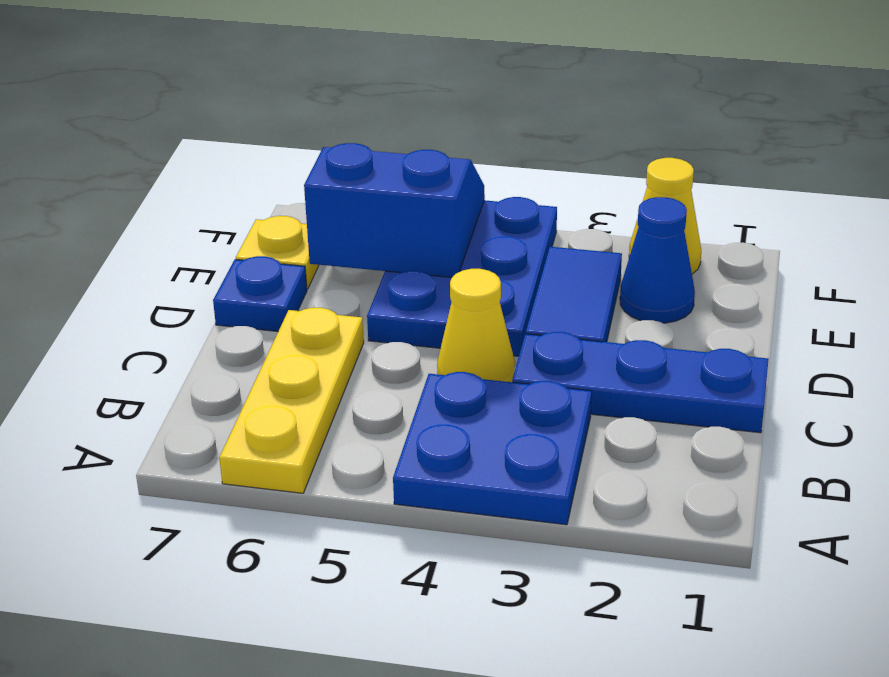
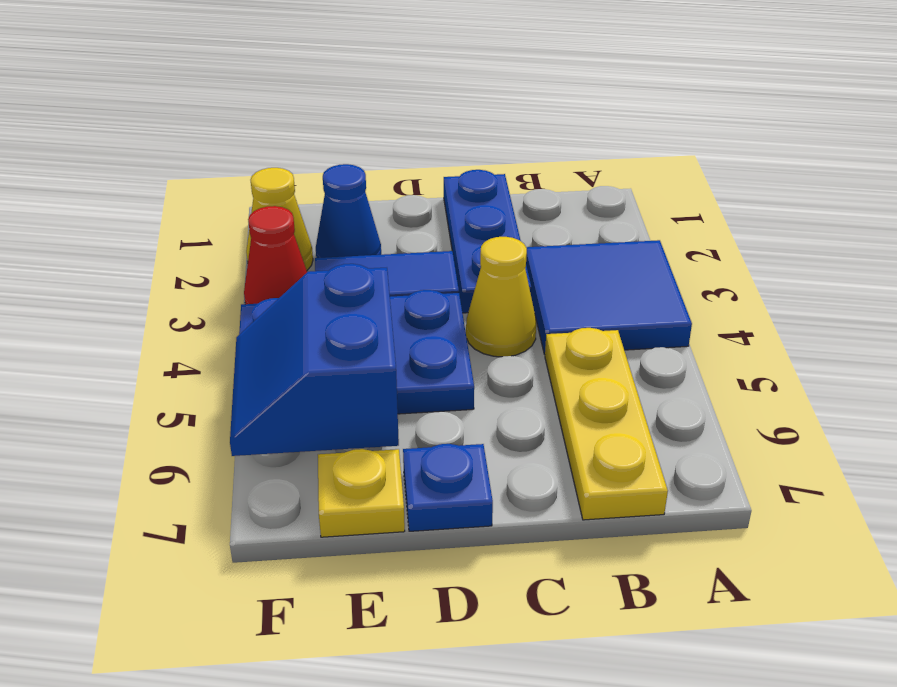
blue 2x2 plate [393,372,592,525] -> blue 2x2 tile [526,240,692,354]
yellow 1x3 plate [219,308,364,493] -> yellow 1x3 plate turned to [545,328,668,520]
none -> red 1x1 cone [244,206,307,304]

